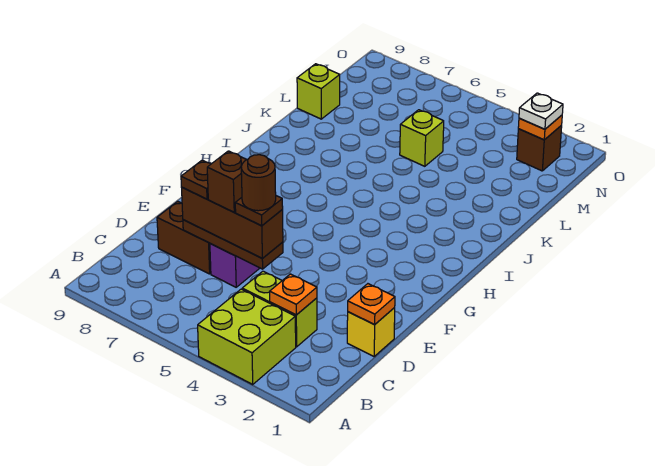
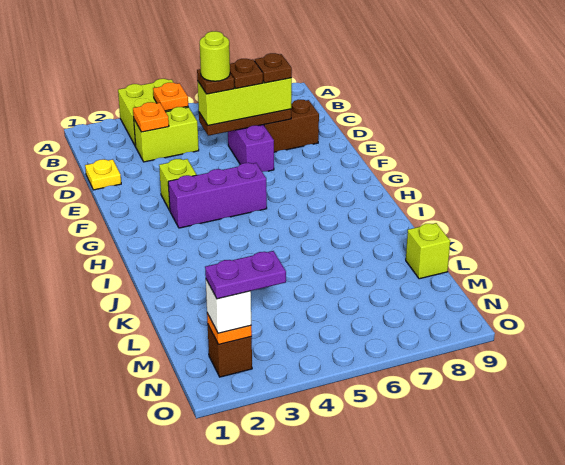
yellow 1x1 brick [347,308,395,356] -> yellow 1x1 plate [85,159,121,190]
orange 1x1 plate [348,284,395,325] -> orange 1x1 plate moved to [153,83,188,111]
brown 1x3 brick [182,188,283,258] -> lime 1x3 brick [198,78,292,125]
brown 1x1 round brick [241,155,276,211] -> lime 1x1 round brick [200,31,230,81]
brown 1x1 brick [207,151,247,212] -> brown 1x1 plate [230,59,263,88]
none -> purple 1x3 brick [168,163,267,228]
lime 1x1 brick [400,110,444,166] -> lime 1x1 brick moved to [159,159,196,210]
white 1x1 plate [519,93,563,129] -> white 1x1 brick [206,280,251,333]
none -> purple 1x2 plate [205,251,286,299]

